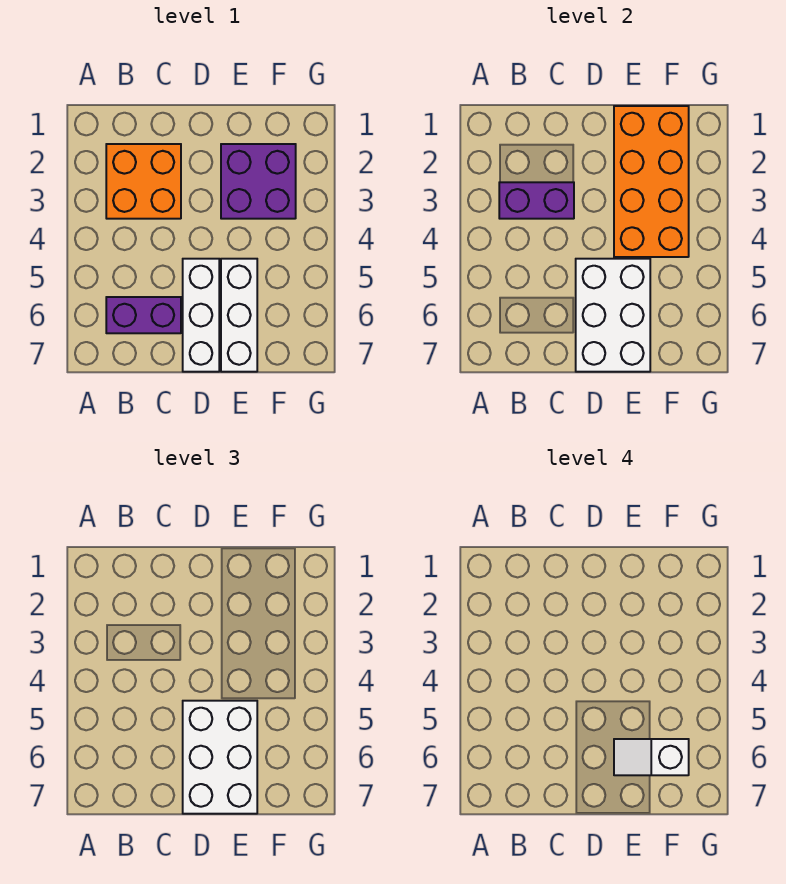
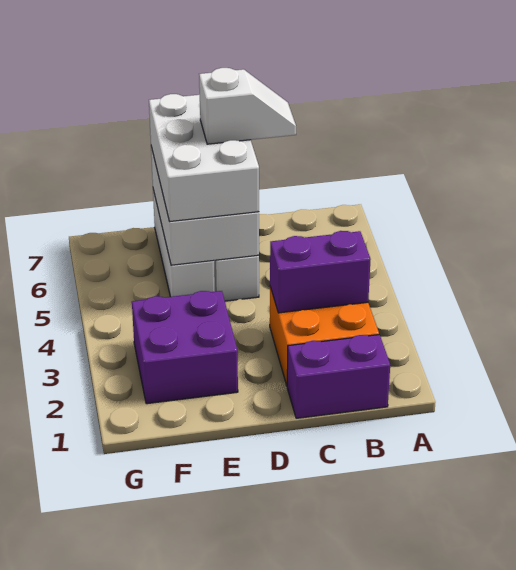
purple 1x2 brick [106,297,181,333] -> purple 1x2 brick moved to [287,335,390,418]
orange 2x4 brick [614,106,689,257] -> none
white 1x2 slope [614,739,689,775] -> white 1x2 slope moved to [199,68,296,144]

